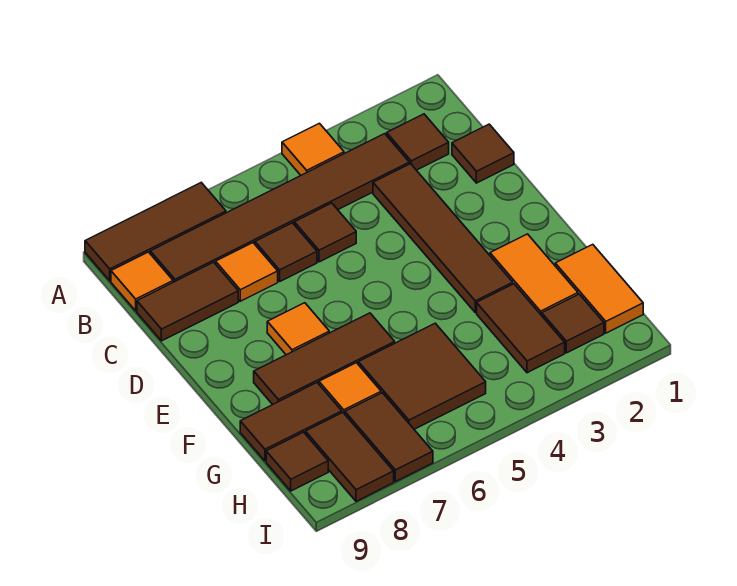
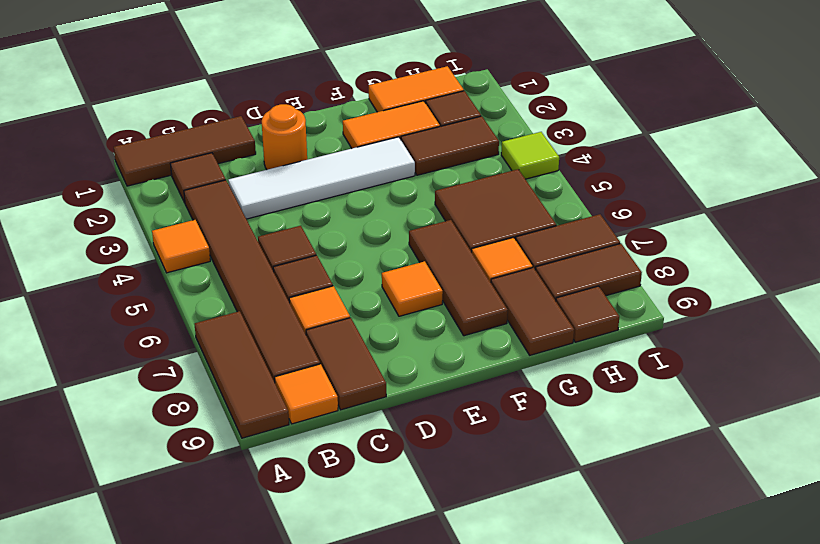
brown 1x1 tile [452,124,514,183] -> brown 1x3 tile [114,116,256,186]
brown 1x4 tile [373,164,513,313] -> white 1x4 tile [228,137,415,219]
none -> orange 1x1 round brick [262,104,307,170]
none -> lime 1x1 tile [501,132,559,179]

